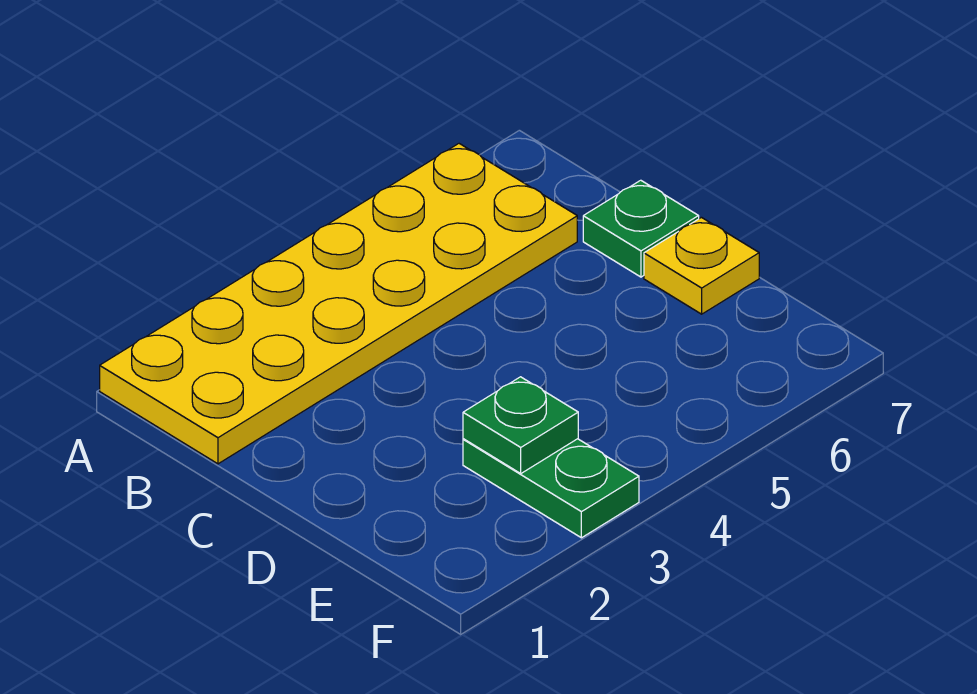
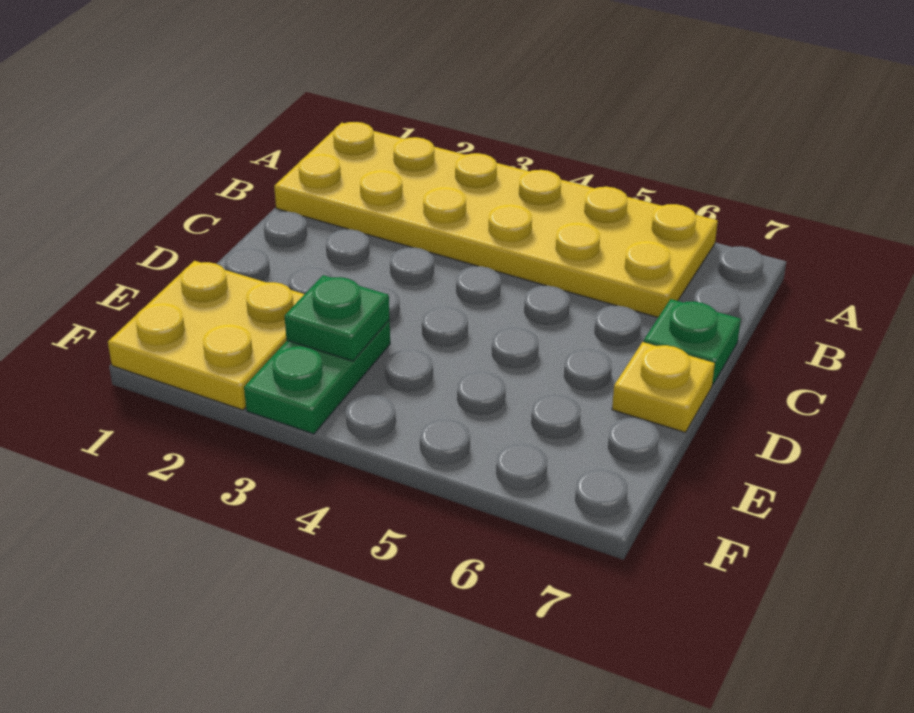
none -> yellow 2x2 plate [108,261,304,410]

